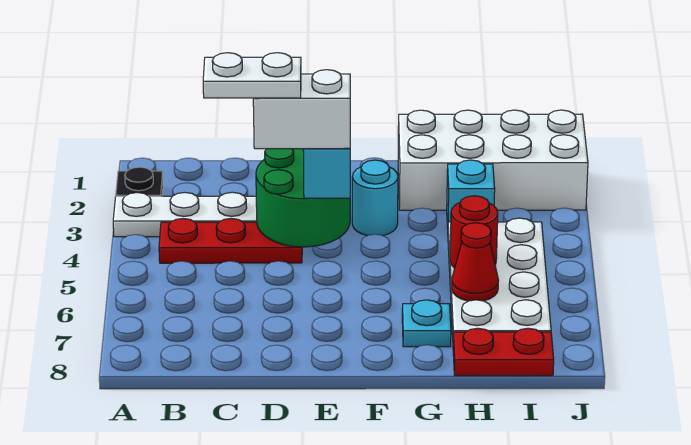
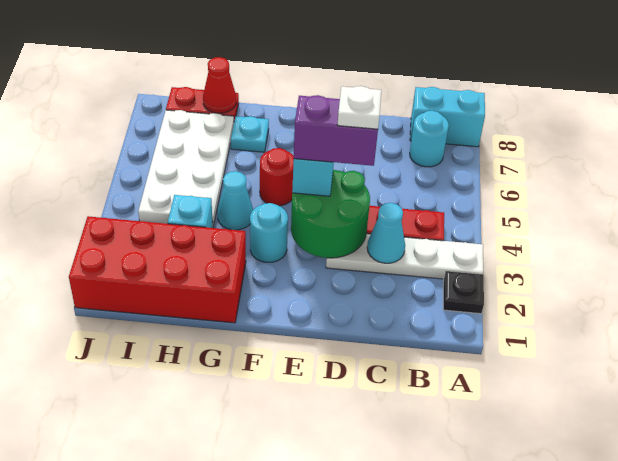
none -> cyan 1x2 brick [410,87,485,147]
none -> cyan 1x1 round brick [410,111,449,167]
none -> cyan 1x1 cone [367,203,405,263]
white 1x2 plate [203,53,301,98] -> white 1x1 plate [338,86,381,129]
white 1x2 brick [253,70,350,149] -> purple 1x2 brick [294,95,378,166]
white 2x4 brick [398,110,588,210] -> red 2x4 brick [69,216,246,323]
none -> cyan 1x1 cone [217,171,253,230]
red 1x1 round brick [450,196,498,268] -> red 1x1 round brick moved to [260,148,294,206]
red 1x1 cone [451,223,499,301] -> red 1x1 cone moved to [203,57,236,113]

